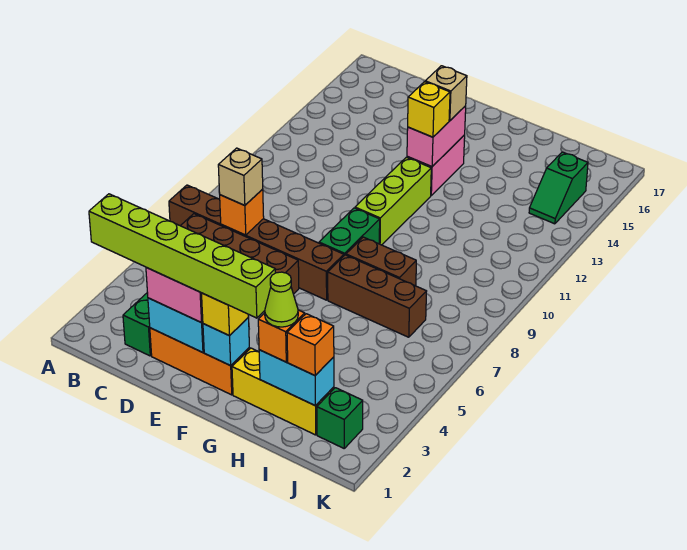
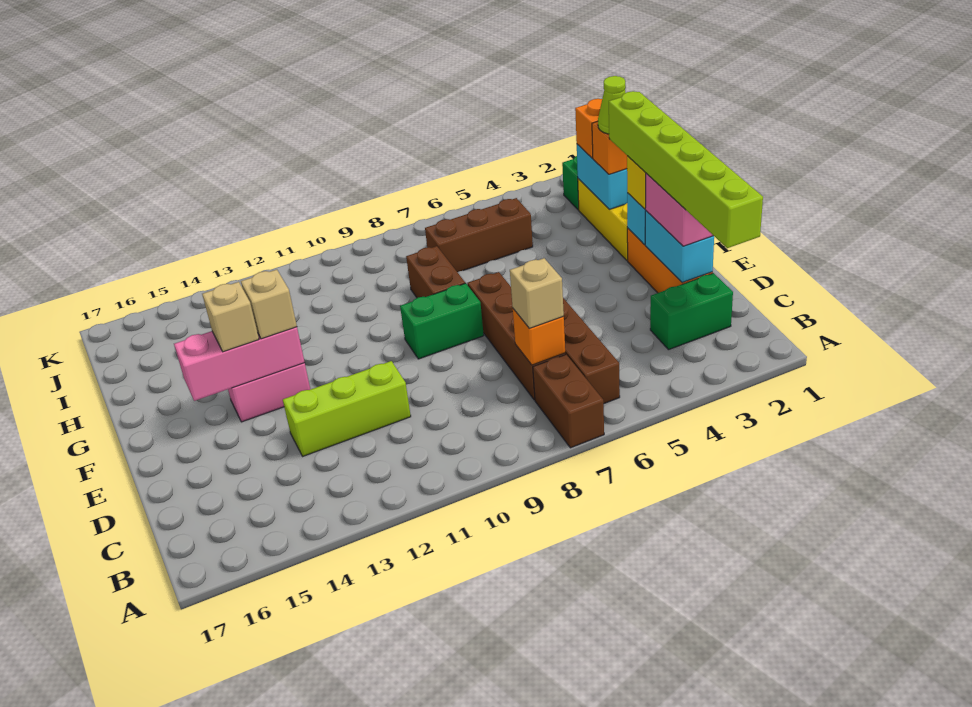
lime 1x3 brick [355,157,431,245] -> lime 1x3 brick moved to [283,361,411,456]
pink 1x2 brick [407,106,466,167] -> pink 1x3 brick [174,327,305,401]
yellow 1x1 brick [408,82,450,137] -> tan 1x1 brick [241,270,297,339]
brown 1x3 brick [328,255,427,337] -> brown 1x3 brick turned to [425,198,533,272]
green 1x2 slope [529,152,588,224] -> none

